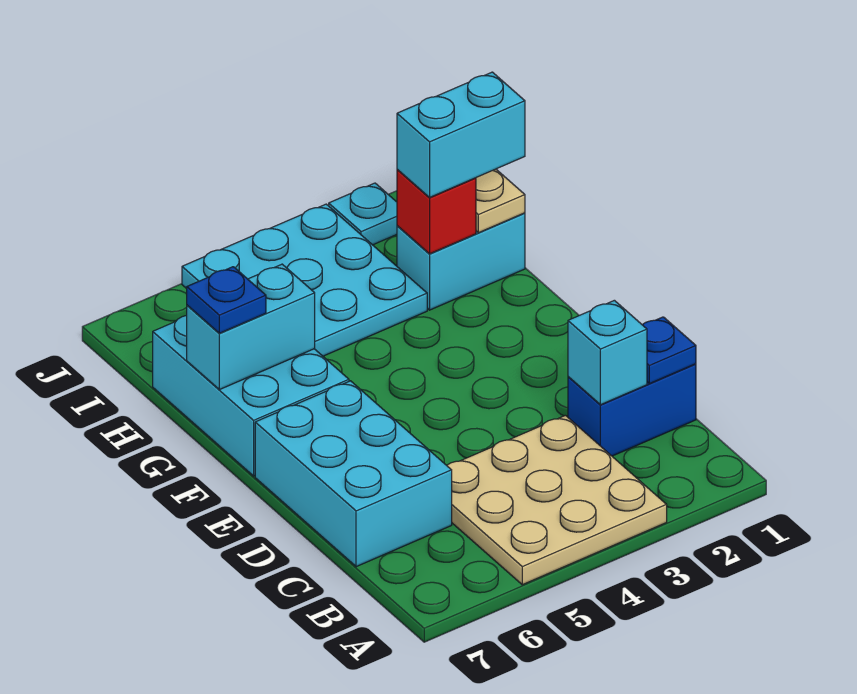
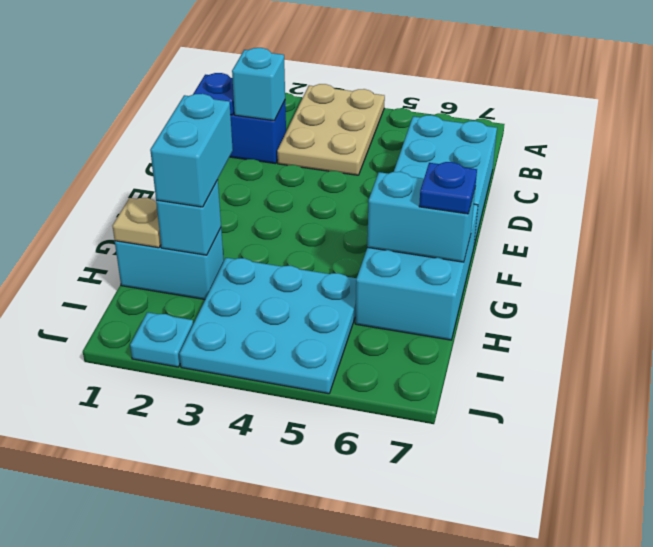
tan 3x3 plate [447,415,667,585] -> tan 2x3 plate [277,84,385,175]
cyan 1x2 brick [397,72,525,197] -> cyan 1x2 brick turned to [150,94,233,207]
red 1x1 brick [397,169,476,254] -> cyan 1x1 brick [156,180,221,255]

